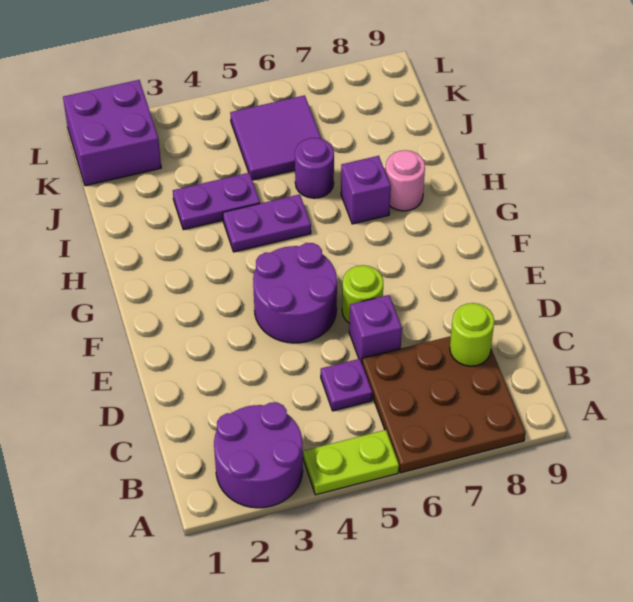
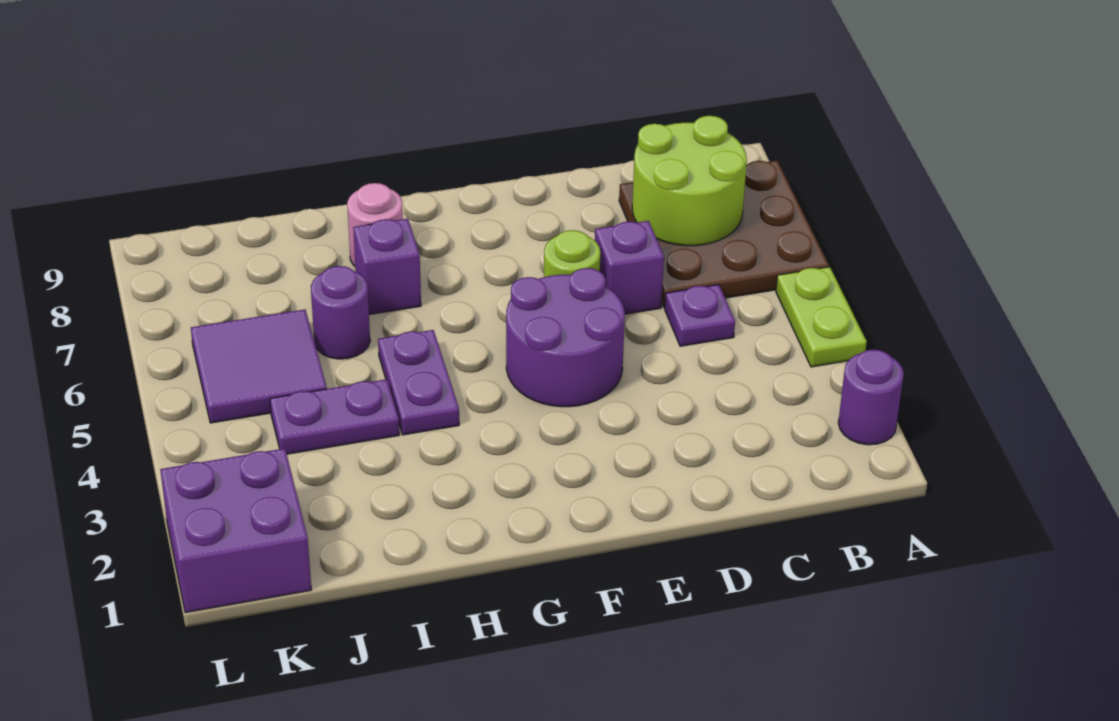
purple 2x2 round brick [214,402,303,508] -> purple 1x1 round brick [838,350,904,445]
lime 1x1 round brick [450,303,494,366] -> lime 2x2 round brick [632,116,747,246]
purple 1x2 plate [173,173,260,230] -> purple 1x2 plate turned to [270,379,399,454]

